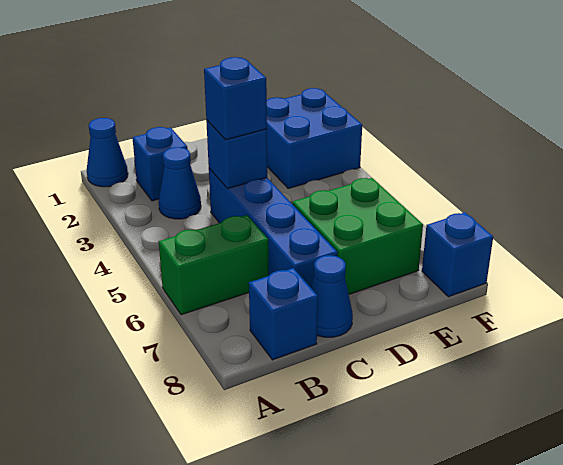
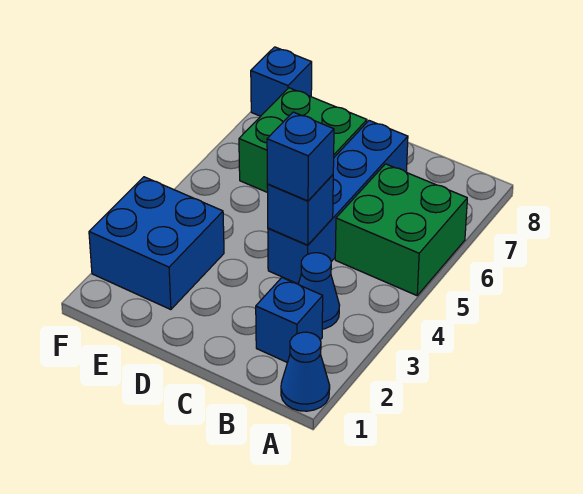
green 1x2 brick [159,215,269,315] -> green 2x2 brick [335,164,467,296]
blue 1x1 brick [249,268,318,360] -> none
blue 1x1 cone [311,255,353,337] -> none

